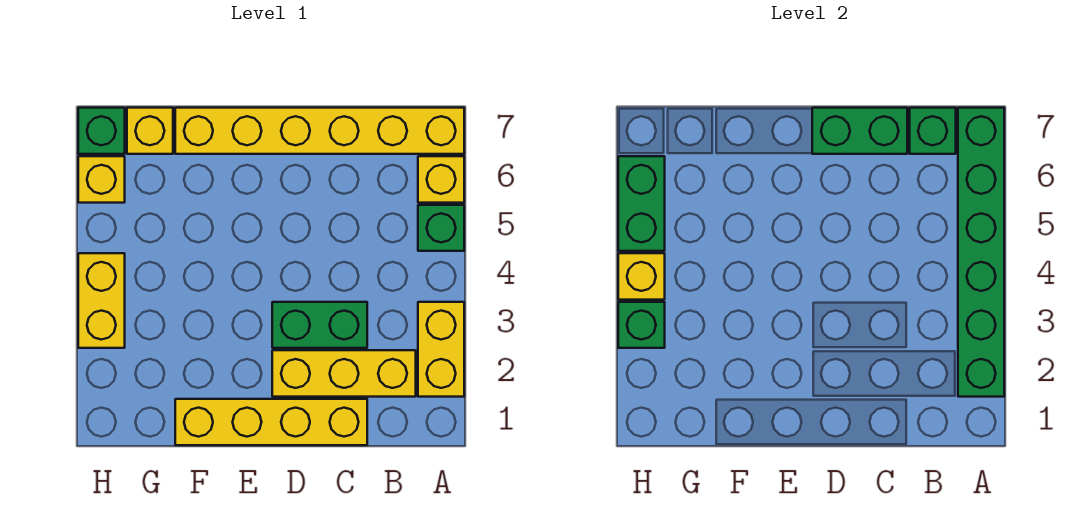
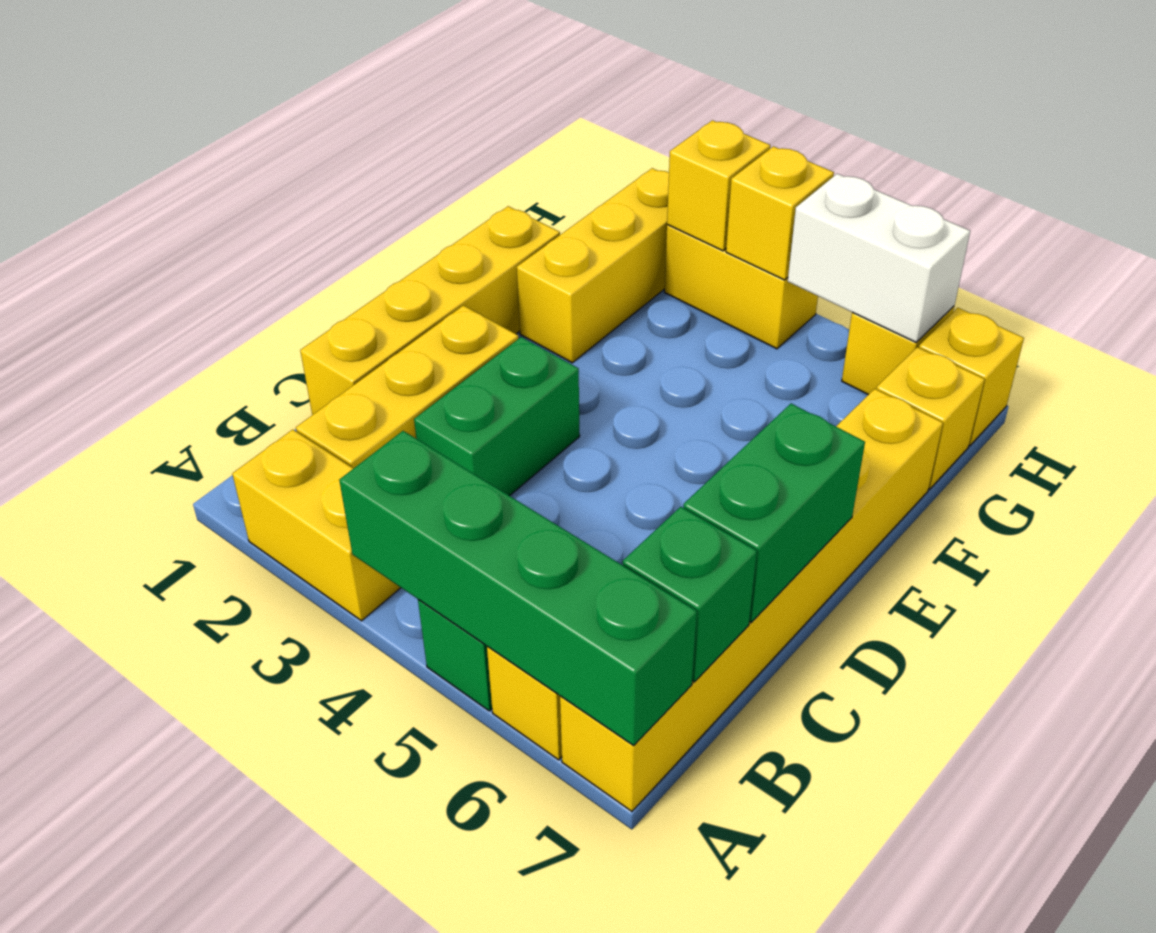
green 1x6 brick [958,108,1004,397] -> green 1x4 brick [339,431,697,746]
none -> yellow 1x3 brick [517,168,669,363]
green 1x1 brick [618,302,665,348] -> yellow 1x1 brick [667,120,770,251]
green 1x2 brick [618,156,665,251] -> white 1x2 brick [788,174,970,342]
green 1x1 brick [78,108,125,154] -> yellow 1x1 brick [919,308,1024,445]

